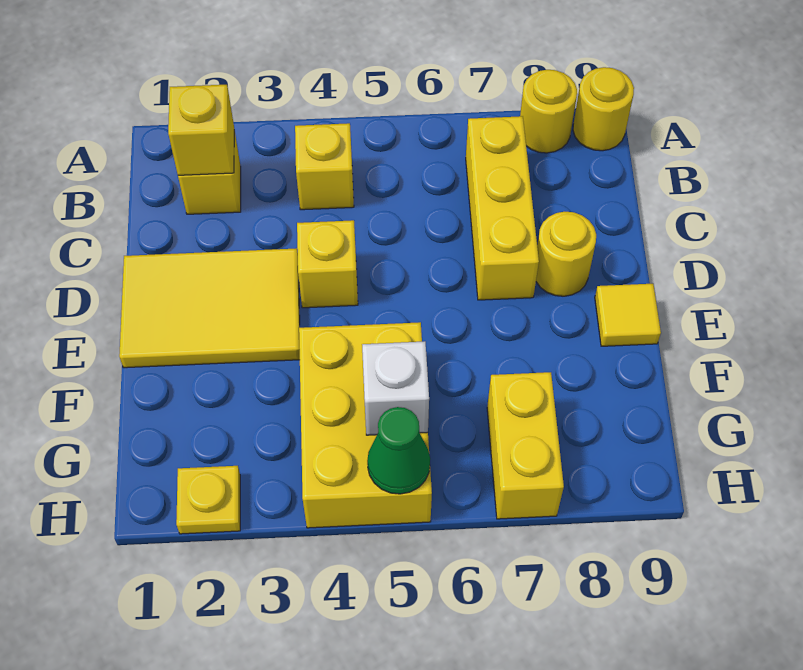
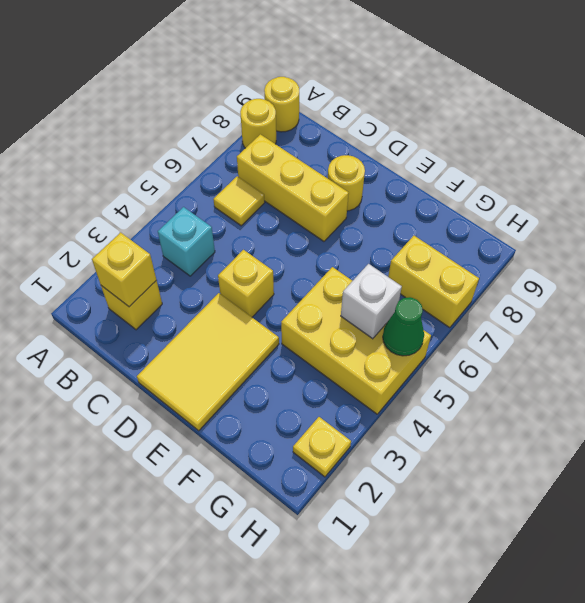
yellow 1x1 brick [295,123,354,210] -> cyan 1x1 brick [158,207,215,276]
yellow 1x1 tile [595,284,661,346] -> yellow 1x1 tile moved to [213,176,265,226]

